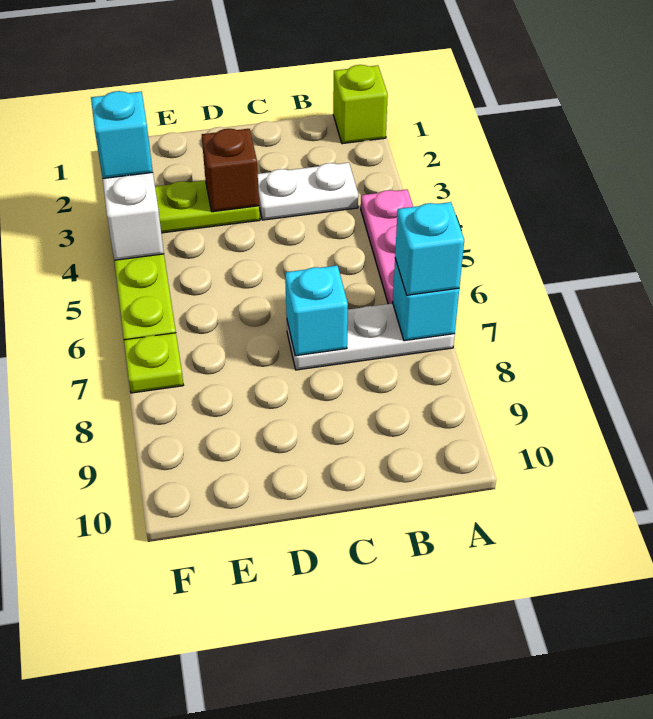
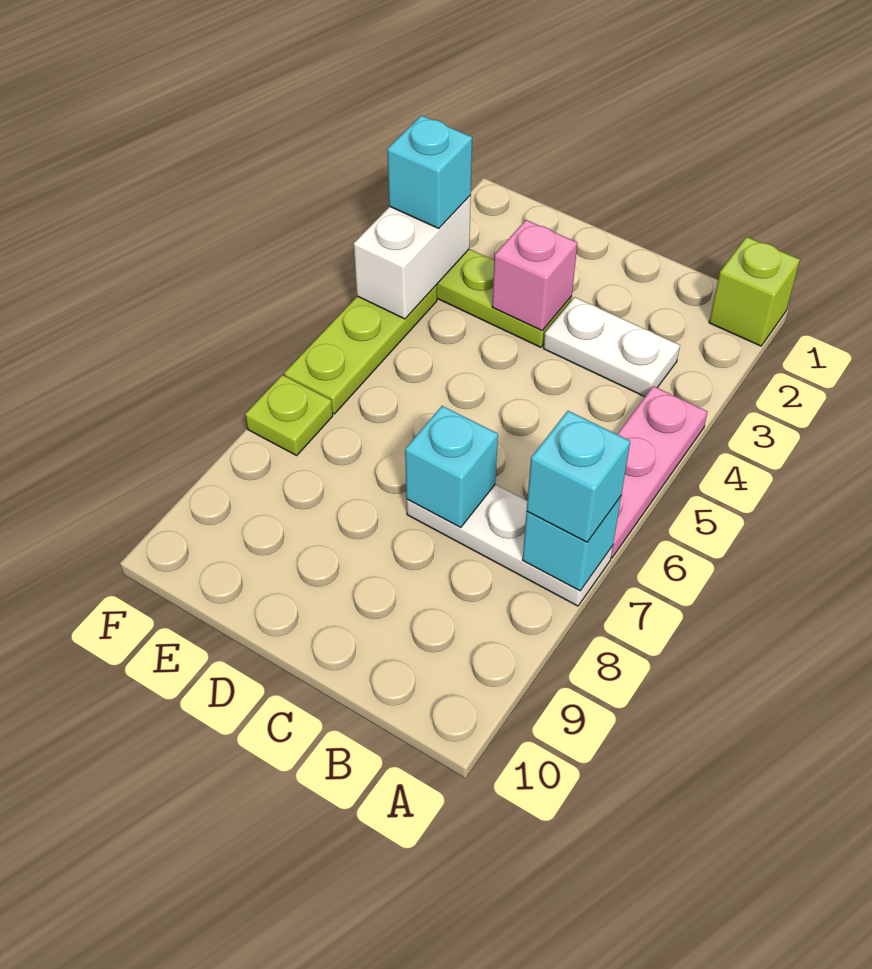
brown 1x1 brick [202,129,259,212] -> pink 1x1 brick [492,220,577,331]

